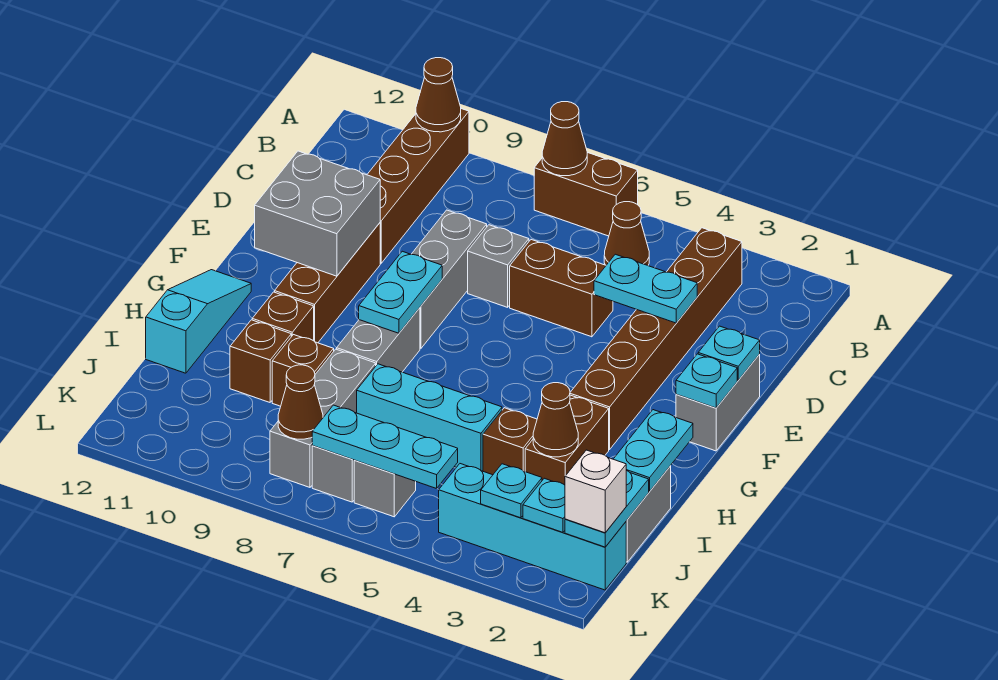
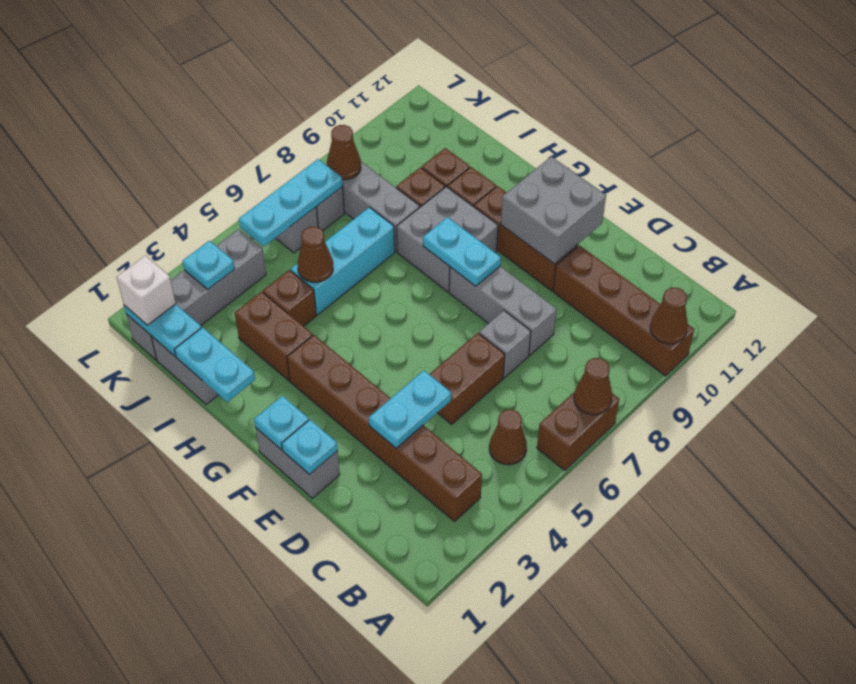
grey 1x2 brick [337,308,420,372] -> grey 2x2 brick [397,187,498,292]
cyan 1x3 slope [146,270,251,373] -> none
brown 1x1 cone [533,383,578,457] -> brown 1x1 cone moved to [298,227,333,282]
cyan 1x4 brick [439,464,626,590] -> grey 1x4 brick [126,229,266,360]
cyan 1x1 plate [523,478,565,533] -> none

